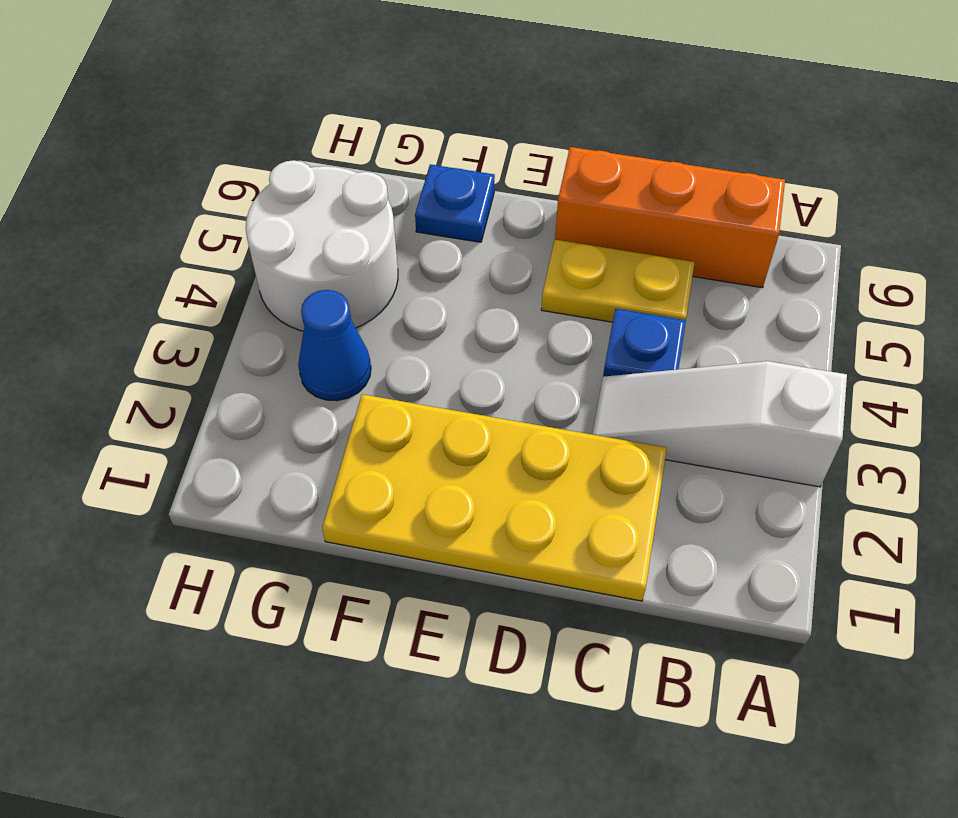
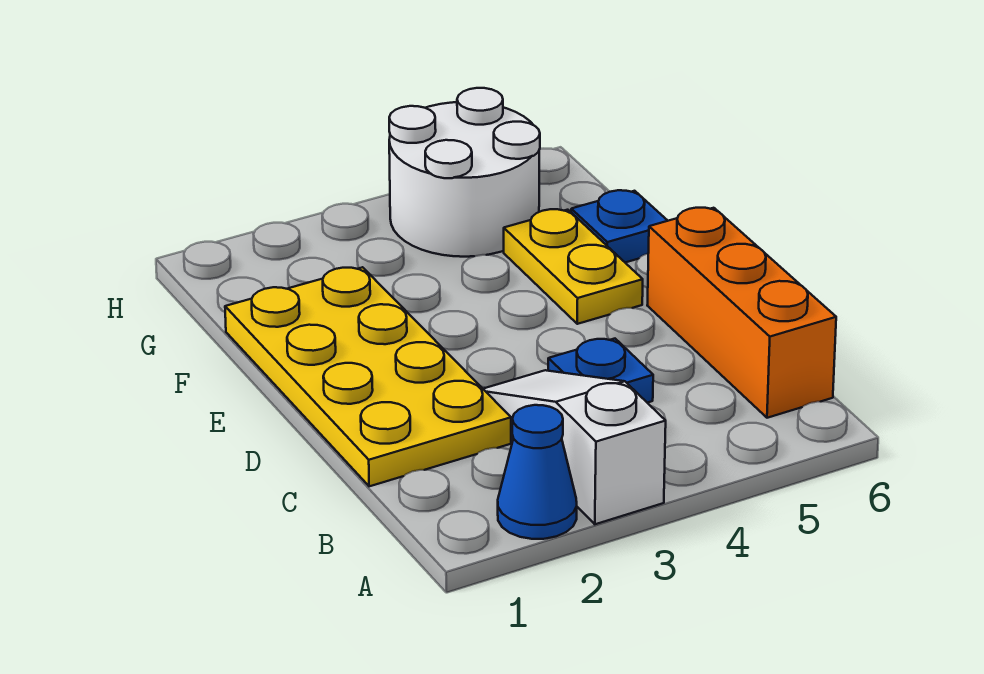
yellow 1x2 plate [541,240,695,322] -> yellow 1x2 plate moved to [504,209,643,324]
blue 1x1 cone [298,290,371,401] -> blue 1x1 cone moved to [498,405,577,539]

